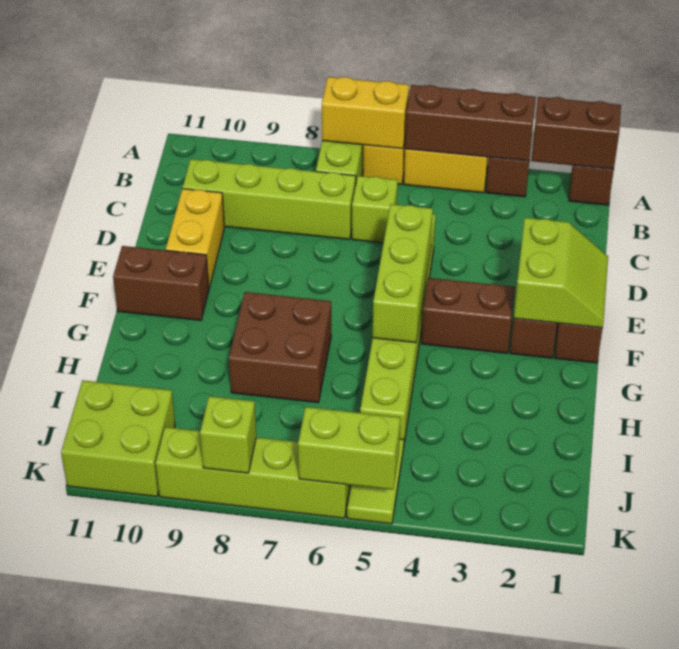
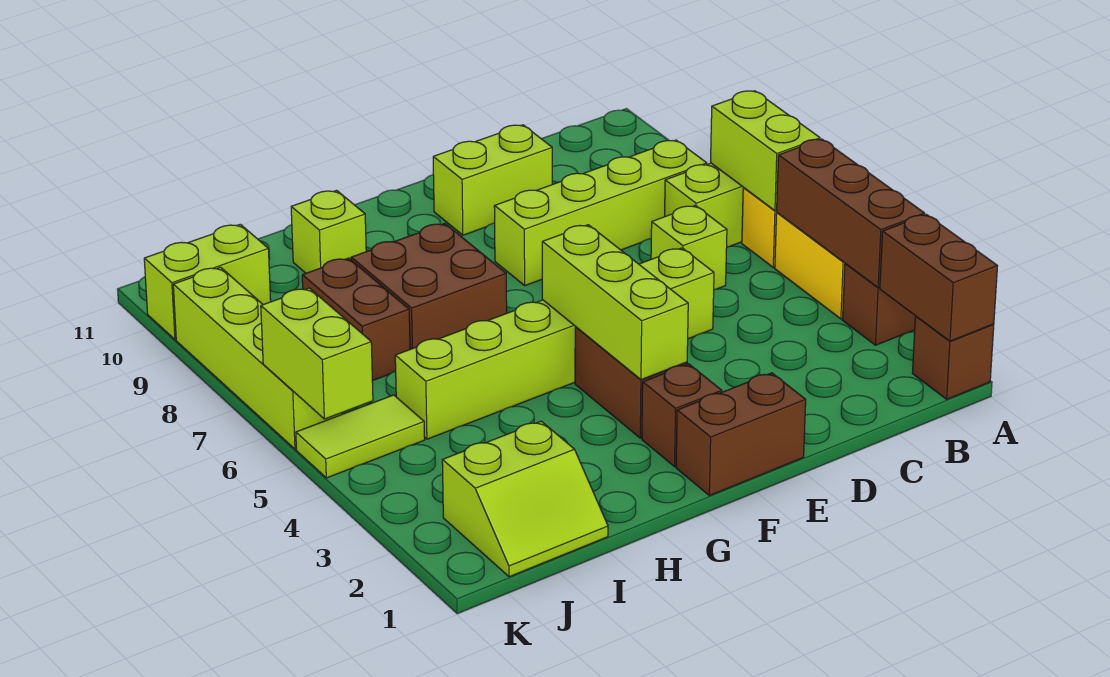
yellow 1x2 brick [322,77,409,149] -> lime 1x2 brick [711,91,820,211]
lime 1x4 brick [183,159,356,239] -> lime 1x4 brick turned to [494,140,707,286]
yellow 1x2 brick [166,189,225,288] -> lime 1x2 brick [433,125,552,235]
lime 2x2 slope [514,218,608,328] -> lime 2x2 slope moved to [442,421,608,577]
lime 1x3 brick [373,204,433,343] -> lime 1x3 brick turned to [542,225,688,380]
brown 1x2 brick [113,246,209,320] -> brown 1x2 brick moved to [302,258,410,381]
lime 2x2 brick [61,380,175,497] -> lime 1x2 brick [144,224,271,340]
lime 1x1 brick [200,396,256,473] -> lime 1x1 brick moved to [291,190,366,273]

